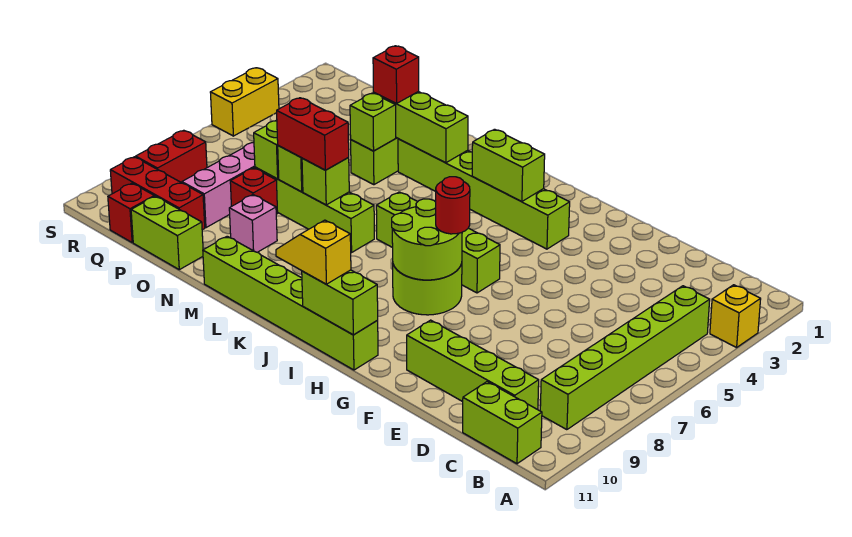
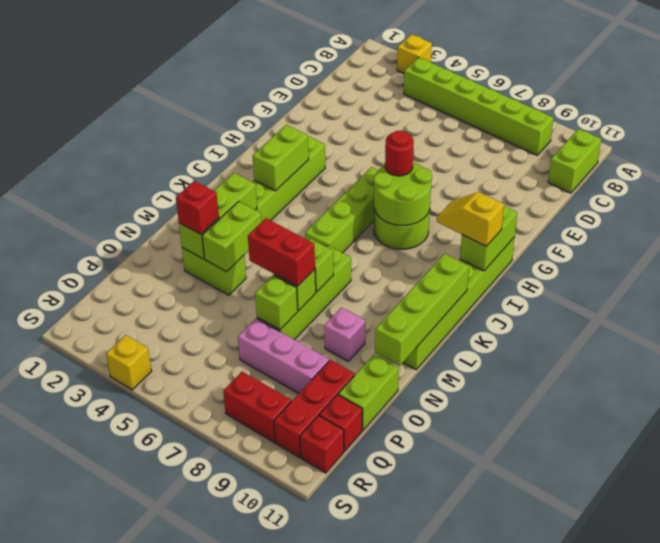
lime 1x4 brick [407,320,539,410] -> lime 1x4 brick moved to [375,254,469,366]
yellow 1x2 slope [276,220,351,284] -> yellow 1x2 slope turned to [437,192,504,246]
red 1x2 brick [277,98,349,170] -> red 1x2 brick turned to [248,218,315,286]
lime 1x1 brick [350,93,396,151] -> lime 1x2 brick [202,201,261,272]
red 1x1 brick [230,168,278,214] -> red 1x1 brick moved to [300,416,344,473]
yellow 1x2 brick [210,68,279,136] -> yellow 1x1 brick [106,335,151,390]

